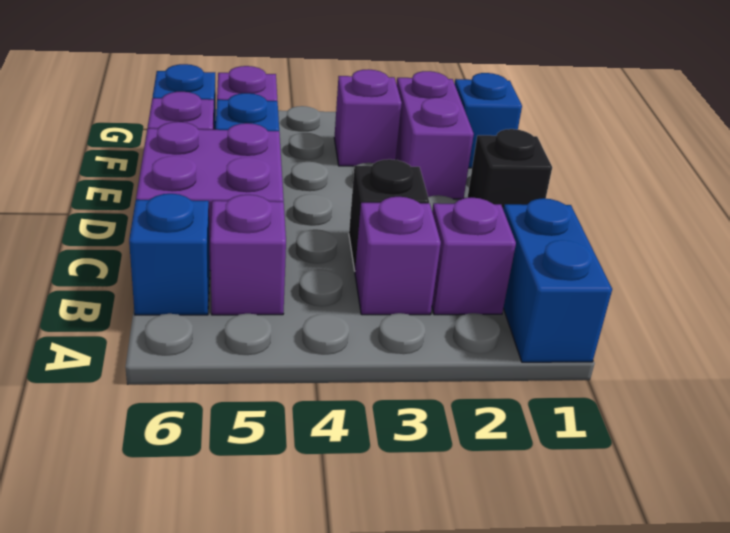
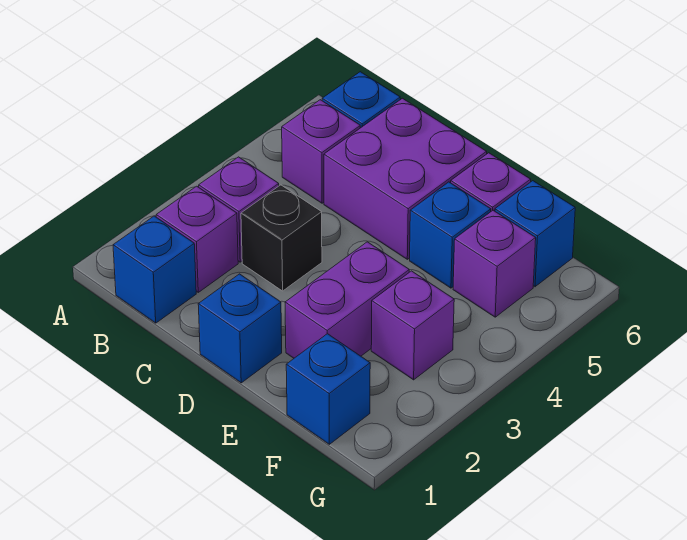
blue 1x2 brick [503,198,612,362] -> blue 1x1 brick [113,216,196,323]
black 1x1 brick [468,129,552,210] -> blue 1x1 brick [198,274,282,383]
purple 1x2 brick [396,71,474,199] -> purple 1x2 brick turned to [285,242,409,358]

